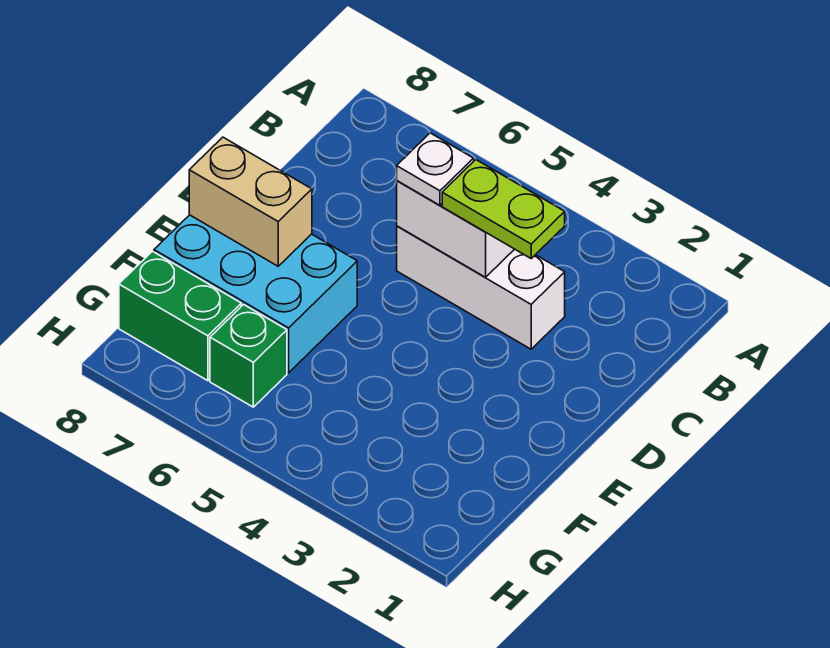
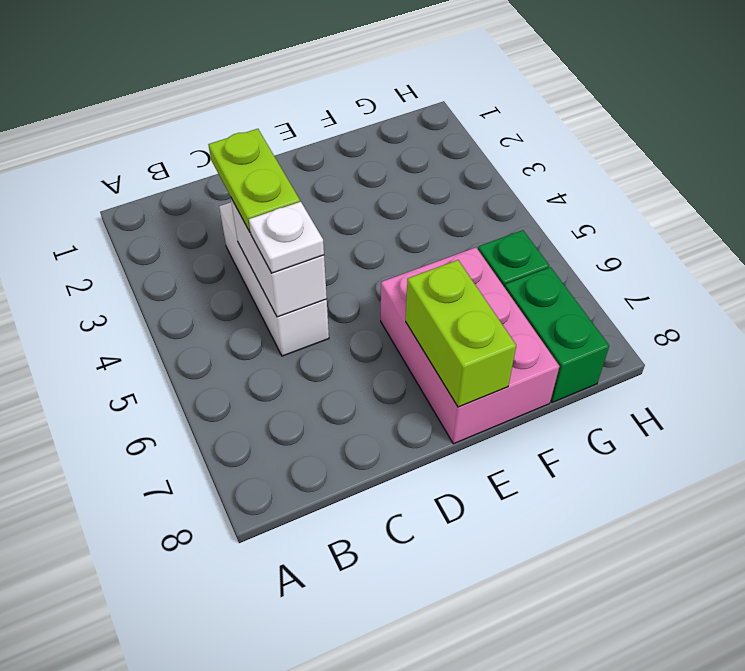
cyan 2x3 brick [154,215,357,373] -> pink 2x3 brick [381,247,560,444]
tan 1x2 brick [189,137,312,266] -> lime 1x2 brick [406,260,516,407]

